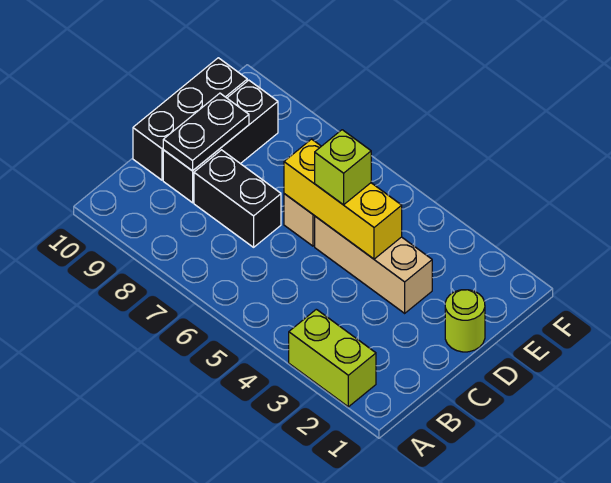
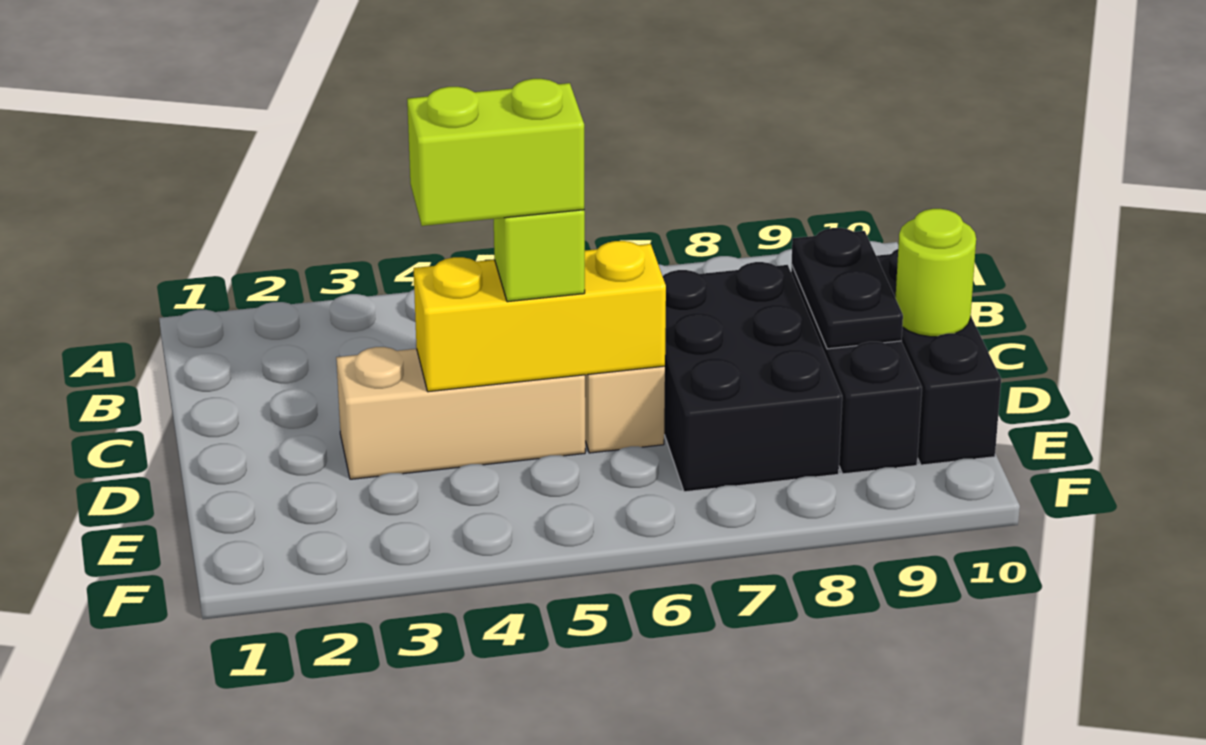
lime 1x2 brick [289,309,376,407] -> lime 1x2 brick moved to [407,79,584,226]
black 1x2 brick [194,150,281,247] -> black 2x3 brick [663,262,842,492]
lime 1x1 round brick [445,290,485,352] -> lime 1x1 round brick moved to [895,209,976,337]

